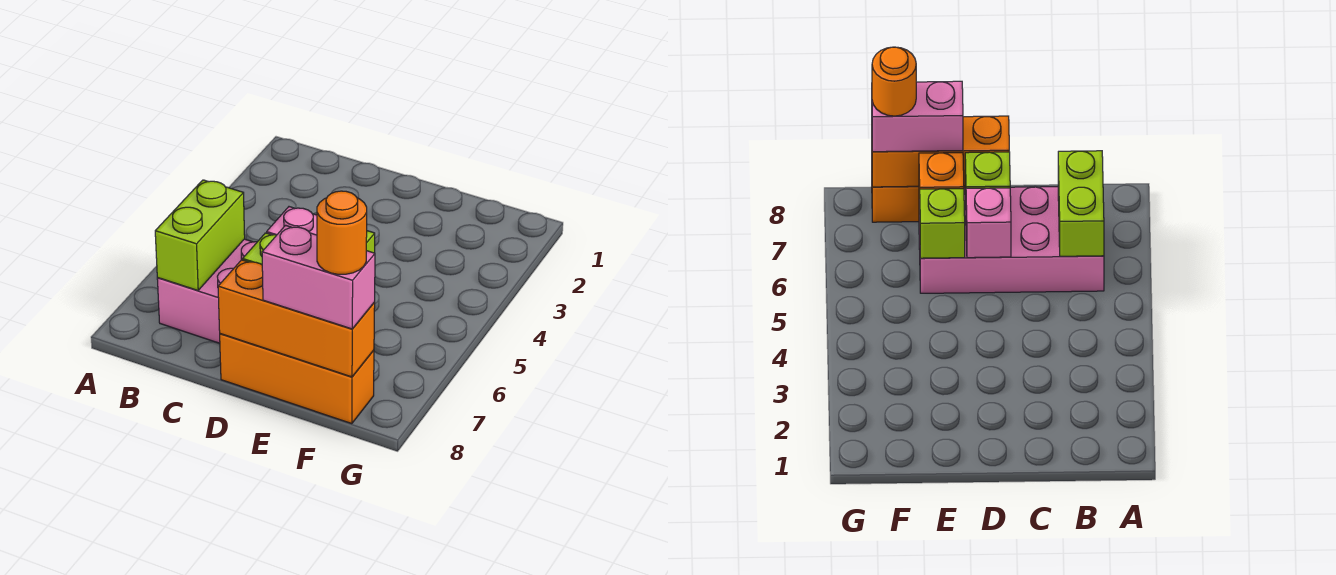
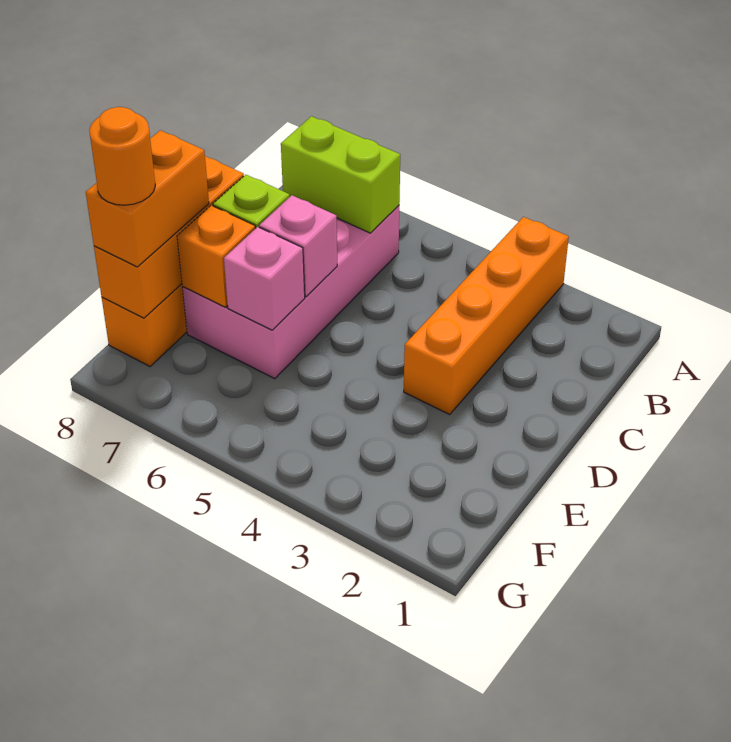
none -> orange 1x4 brick [404,217,569,414]
lime 1x1 brick [920,189,965,258] -> pink 1x1 brick [224,227,305,330]
pink 1x2 brick [262,225,375,329] -> orange 1x2 brick [86,130,209,267]

